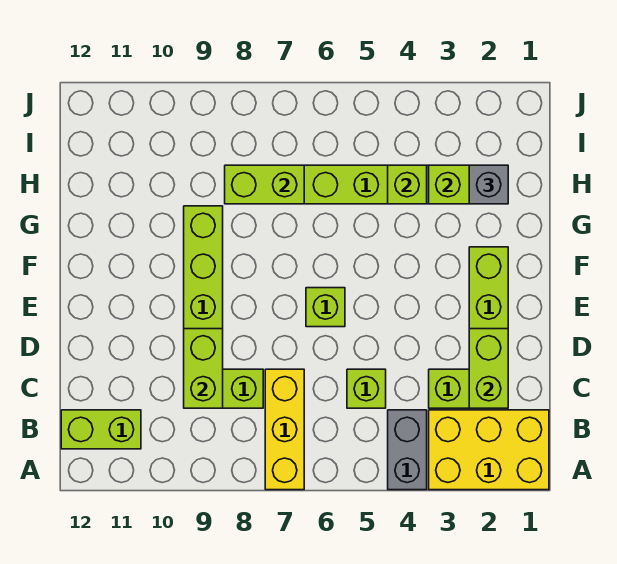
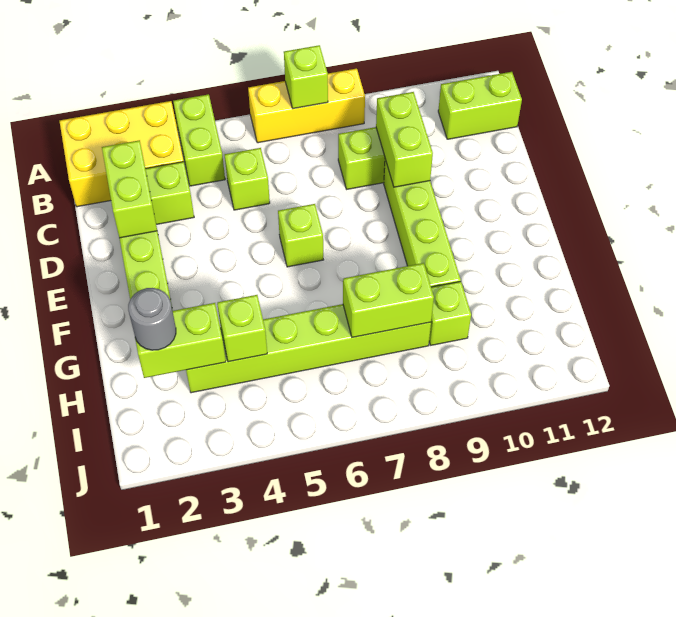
grey 1x2 brick [388,410,427,490] -> lime 1x2 brick [173,94,225,186]
yellow 1x3 brick [265,369,304,490] -> yellow 1x3 brick turned to [248,69,365,143]
none -> lime 1x1 brick [284,45,328,109]
grey 1x1 brick [469,165,508,204] -> grey 1x1 round brick [128,288,176,350]
none -> lime 1x1 brick [429,281,471,345]

